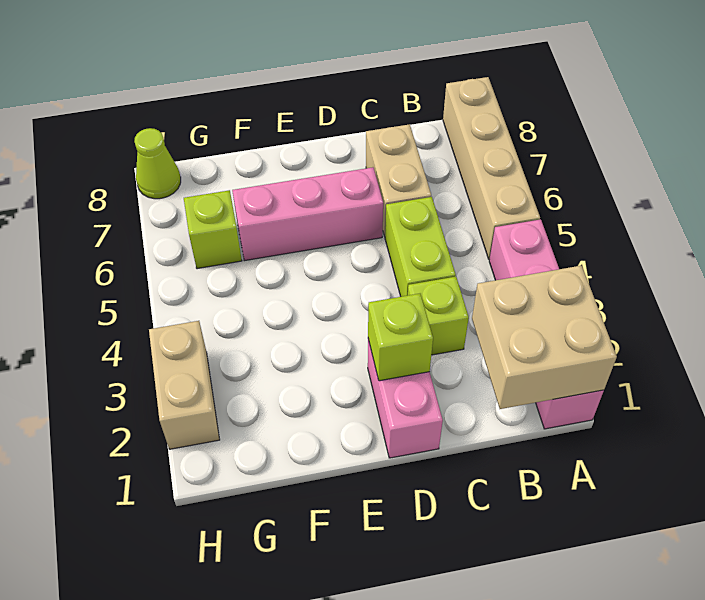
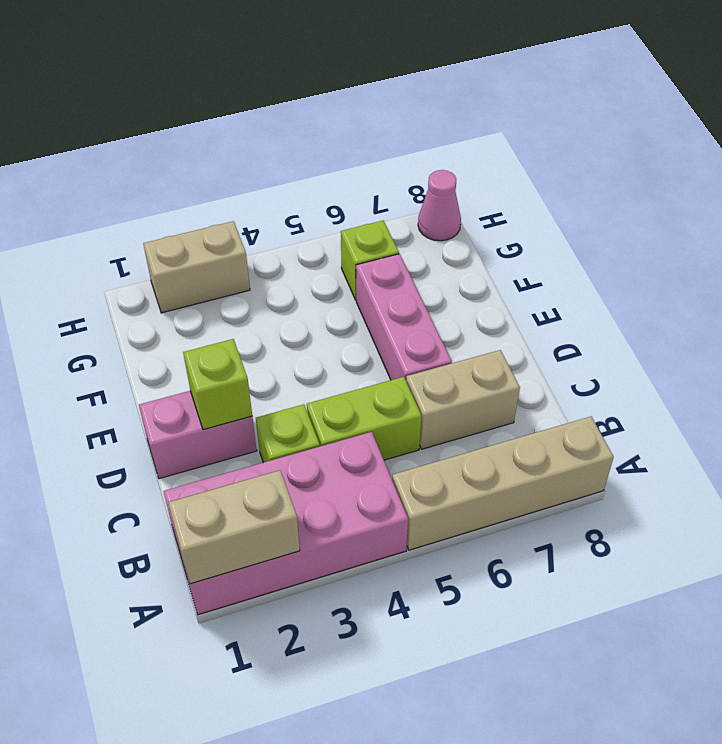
pink 1x4 brick [489,219,604,429] -> pink 2x4 brick [164,432,408,615]
tan 2x2 brick [472,266,617,409] -> tan 1x2 brick [168,470,300,584]
lime 1x1 cone [134,128,181,199] -> pink 1x1 cone [418,170,461,241]

